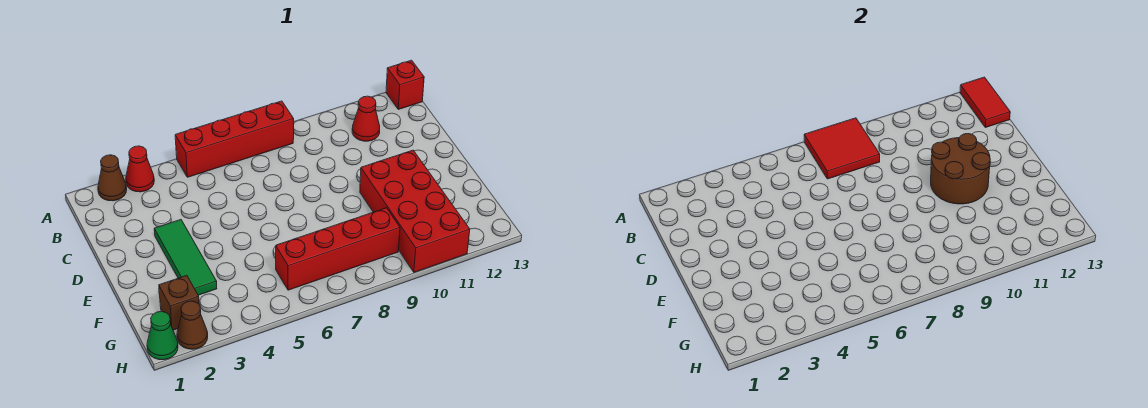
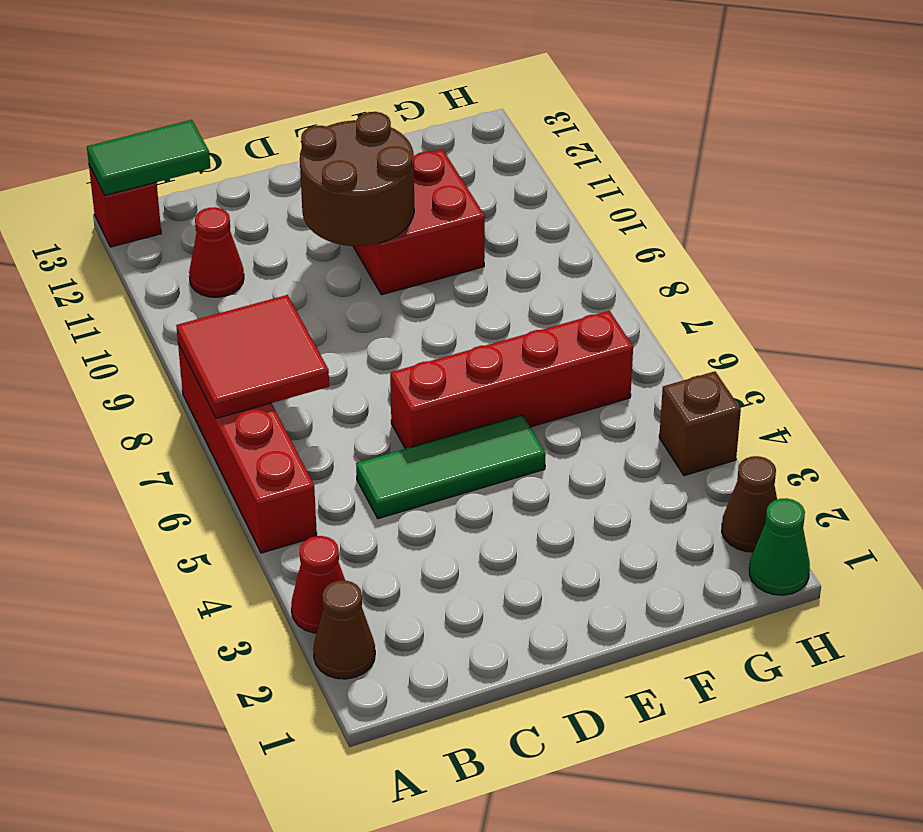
red 1x2 tile [960,77,1010,128] -> green 1x2 tile [87,120,210,195]
green 1x3 tile [154,220,217,295] -> green 1x3 tile moved to [356,415,546,519]
red 2x4 brick [360,150,470,272] -> red 2x2 brick [353,149,485,295]
brown 1x1 brick [159,275,199,330] -> brown 1x1 brick moved to [659,371,741,476]
red 1x4 brick [276,208,400,290] -> red 1x4 brick turned to [390,311,633,449]

